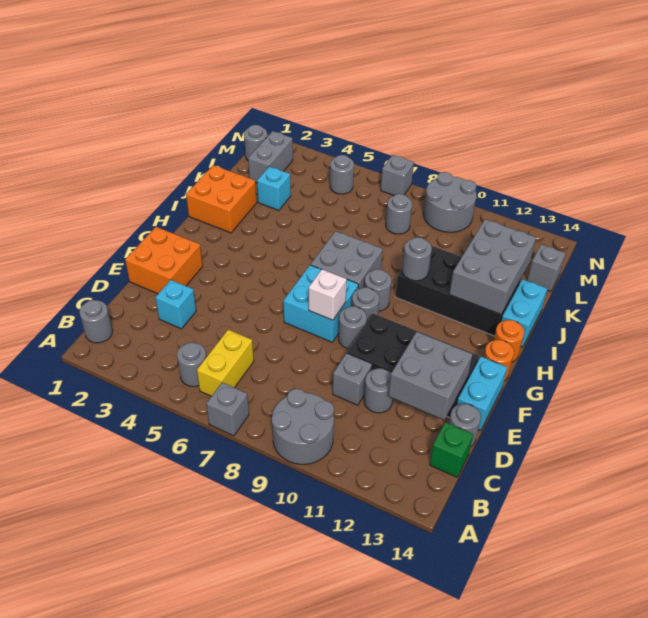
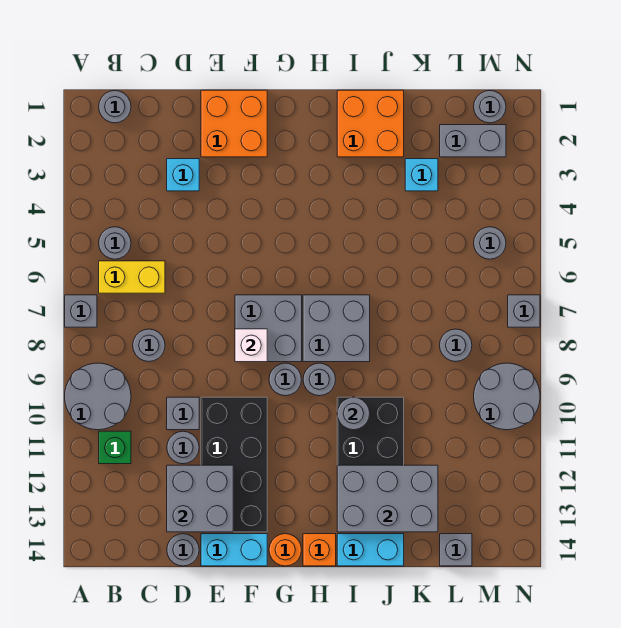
green 1x1 brick [430,422,473,477] -> green 1x1 brick moved to [99,431,131,464]
cyan 2x2 brick [283,265,358,342] -> grey 2x2 brick [235,295,302,362]
grey 1x1 round brick [338,306,367,349] -> grey 1x1 round brick moved to [133,329,165,361]
orange 1x1 round brick [494,320,524,362] -> orange 1x1 brick [303,534,336,566]

